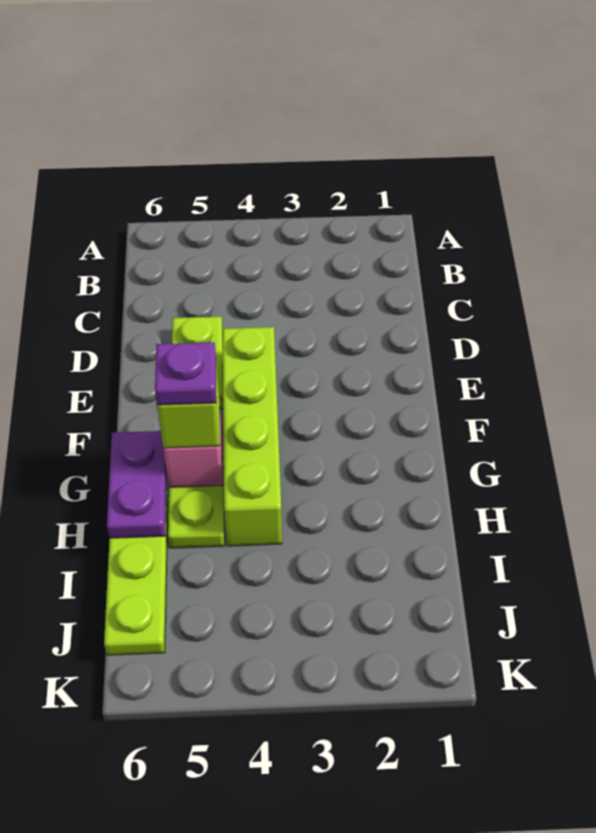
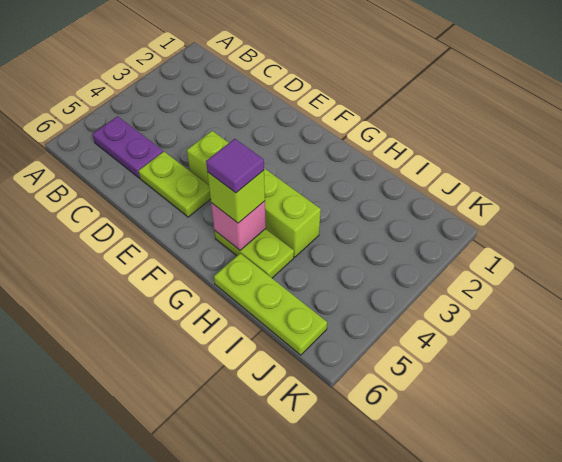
purple 1x1 plate [155,342,216,405] -> purple 1x1 tile [206,139,264,193]
purple 1x2 plate [107,431,167,538] -> purple 1x2 plate moved to [92,116,163,178]

